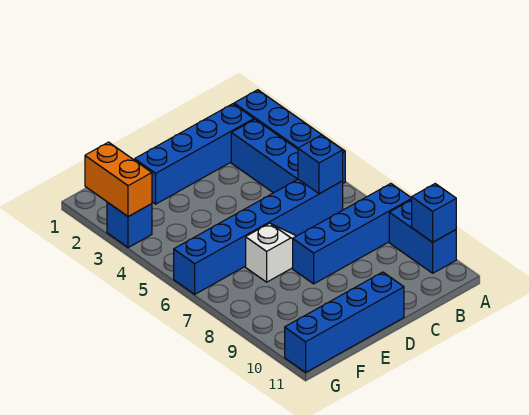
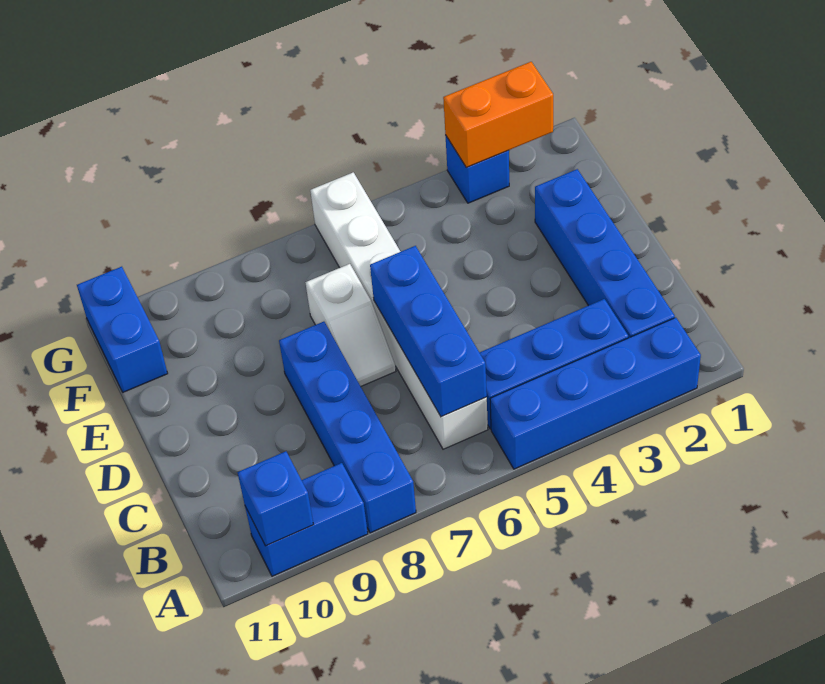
blue 1x6 brick [174,179,343,294] -> white 1x6 brick [310,172,488,449]
blue 1x1 brick [298,135,343,194] -> blue 1x3 brick [370,246,487,417]
blue 1x4 brick [285,272,404,372] -> blue 1x2 brick [77,267,168,392]

